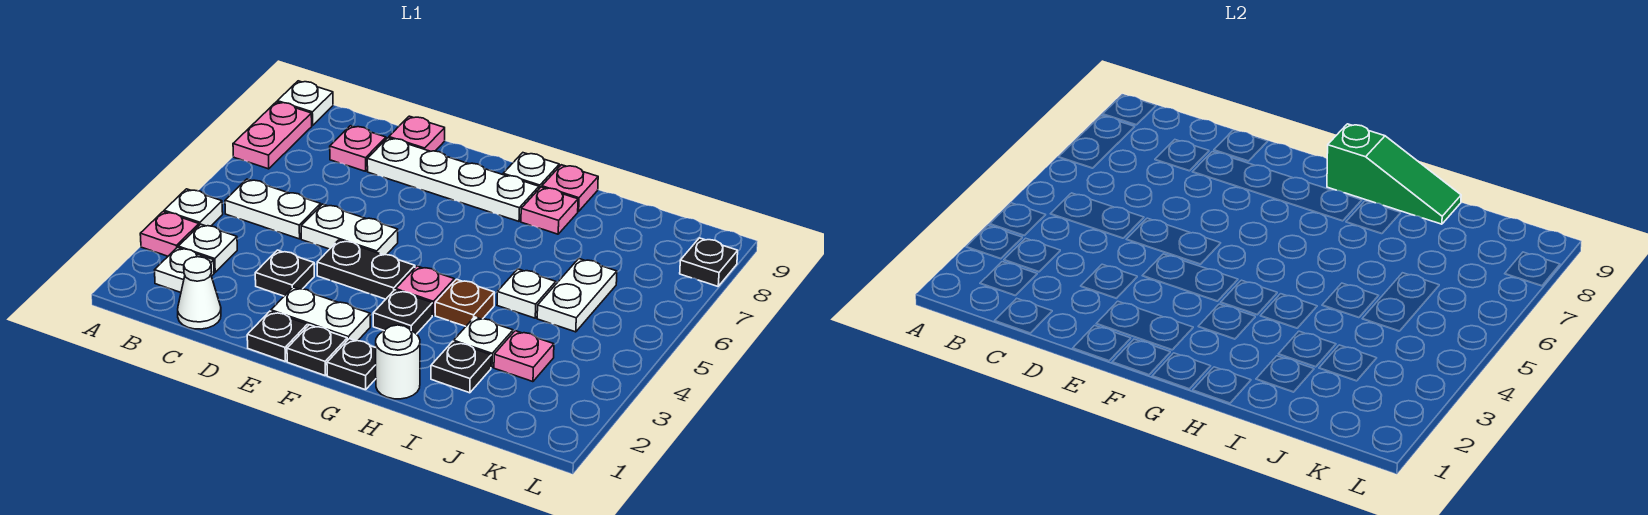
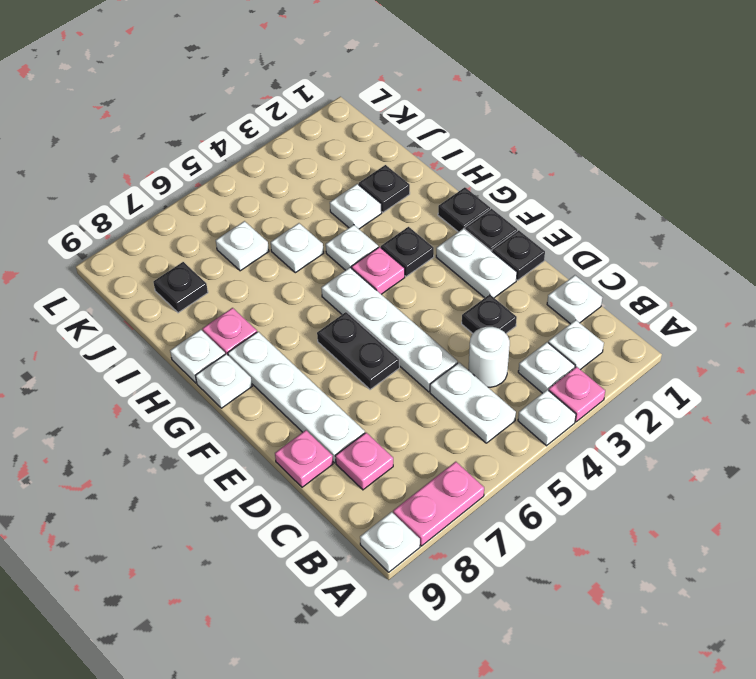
white 1x1 cone [178,257,221,329] -> white 1x1 plate [547,275,602,324]
white 1x2 plate [301,204,398,255] -> white 1x4 plate [321,268,458,392]
black 1x2 plate [317,240,415,299] -> black 1x2 plate moved to [317,312,399,390]
green 1x3 slope [1327,124,1461,224] -> none
white 1x1 round brick [376,325,420,399] -> white 1x1 round brick moved to [469,327,510,387]
brown 1x1 plate [435,279,494,326] -> white 1x1 plate [326,225,378,270]
pink 1x1 plate [542,165,598,211] -> white 1x1 plate [170,330,225,383]
pink 1x1 plate [494,331,554,382] -> none
white 1x2 plate [537,259,617,332] -> white 1x1 plate [216,221,269,271]
black 1x1 plate [680,238,738,286] -> black 1x1 plate moved to [153,262,208,313]

